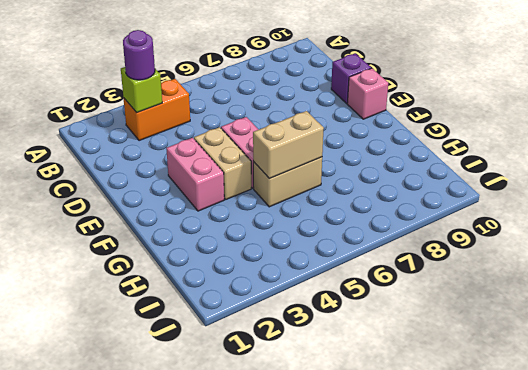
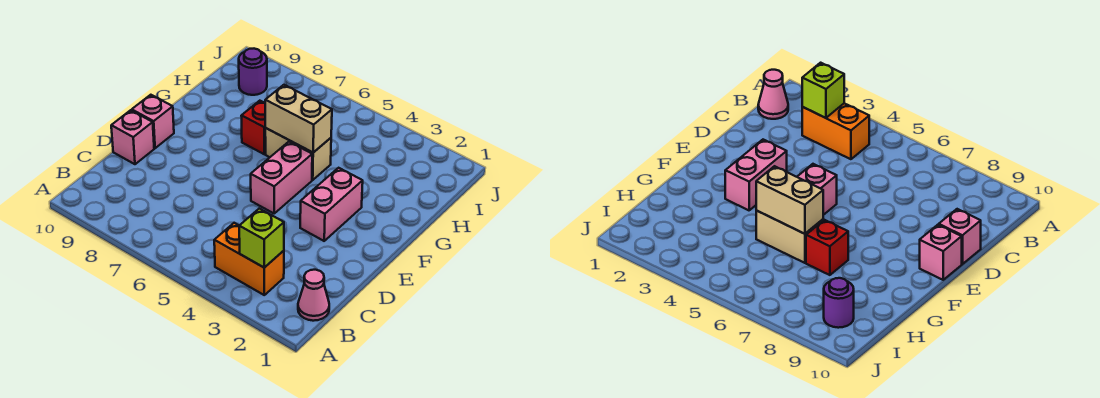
none -> pink 1x1 cone [298,270,329,321]
purple 1x1 round brick [123,30,155,80] -> purple 1x1 round brick moved to [239,49,267,95]
purple 1x1 brick [331,53,371,103] -> pink 1x1 brick [111,110,154,164]
tan 1x2 brick [194,127,251,199] -> none
none -> red 1x1 brick [241,101,266,154]

